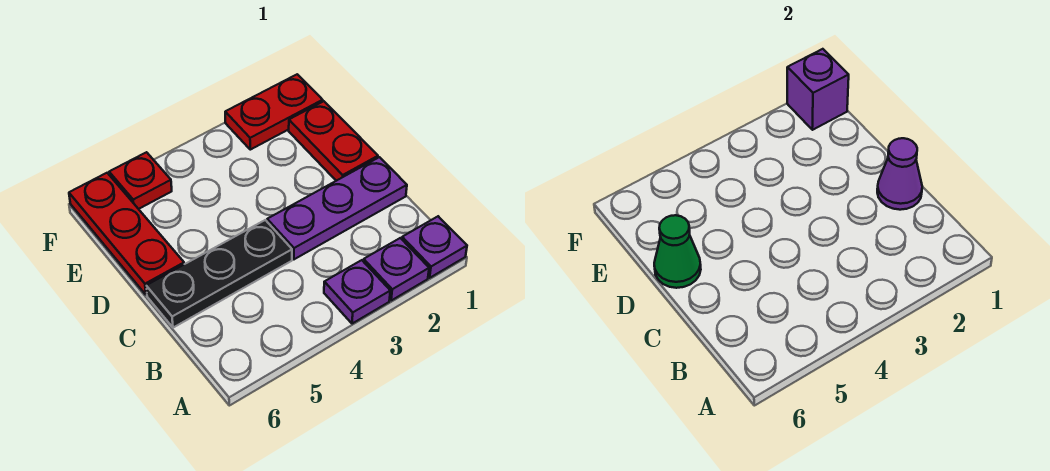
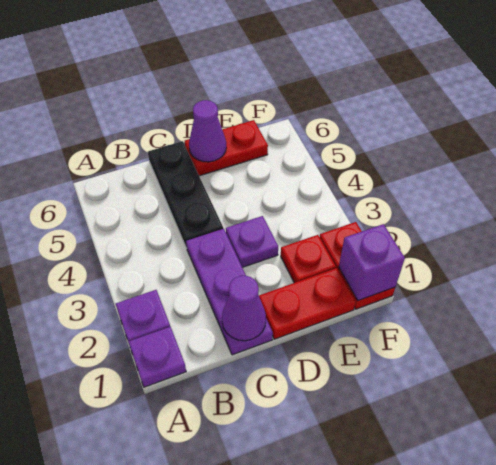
purple 1x1 plate [324,260,390,324] -> purple 1x1 plate moved to [226,216,278,267]
red 1x3 plate [69,173,184,295] -> red 1x2 plate [185,120,268,176]
green 1x1 cone [654,215,701,288] -> purple 1x1 cone [189,100,226,162]
red 1x1 plate [109,152,172,209] -> red 1x1 plate moved to [281,235,336,283]

